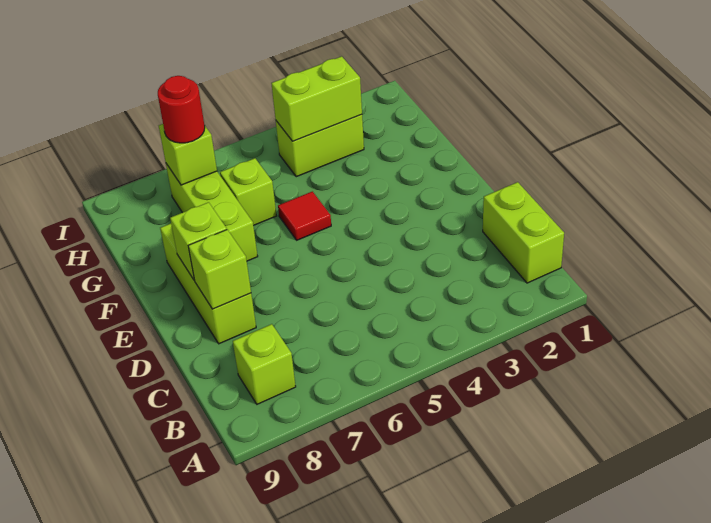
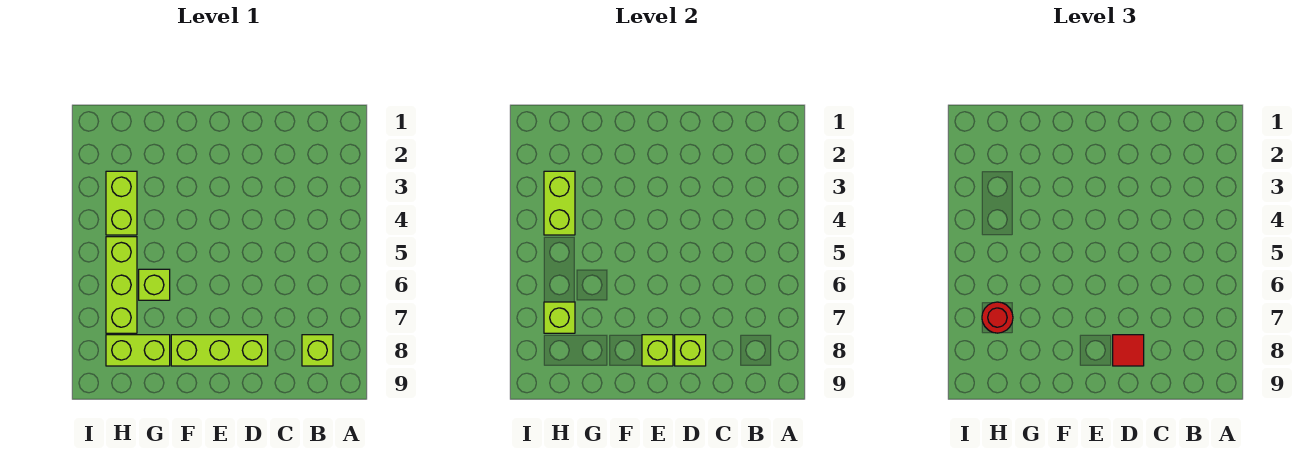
lime 1x2 brick [483,182,564,283] -> lime 1x2 brick moved to [106,335,170,366]
red 1x1 tile [278,191,331,240] -> red 1x1 tile moved to [1113,335,1144,366]
lime 1x3 brick [166,164,258,261] -> lime 1x3 brick turned to [106,237,137,333]

